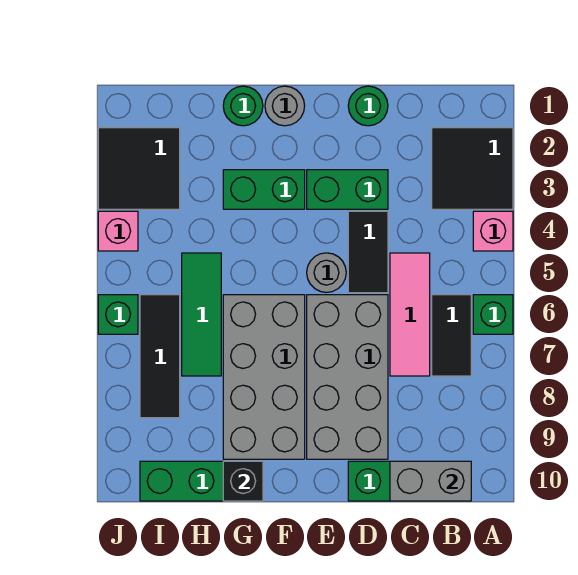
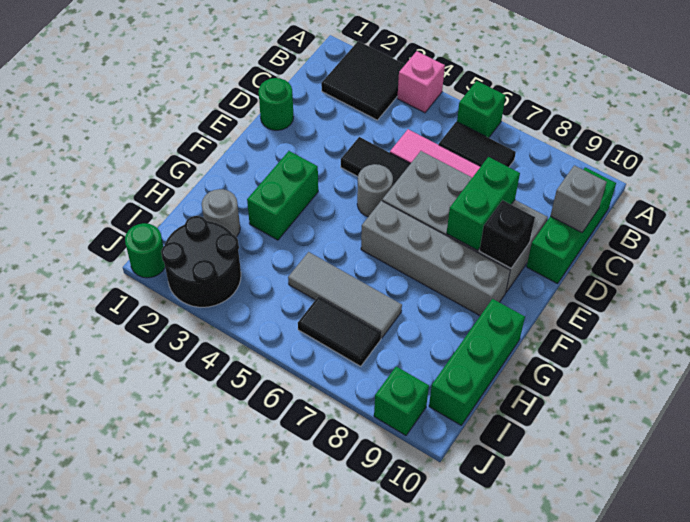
grey 1x2 brick [390,461,471,501] -> grey 1x1 brick [551,165,606,232]
green 1x2 brick [307,170,388,209] -> green 1x2 brick moved to [447,157,520,250]
grey 1x1 round brick [265,86,305,126] -> grey 1x1 round brick moved to [202,189,240,237]
grey 2x4 brick [223,295,305,459] -> grey 1x4 brick [361,201,510,316]
green 1x1 round brick [223,86,263,126] -> green 1x1 round brick moved to [125,223,165,278]
black 1x1 brick [223,461,263,501] -> black 1x1 brick moved to [480,200,535,268]
green 1x3 tile [182,253,221,376] -> grey 1x3 tile [288,252,402,338]
black 2x2 tile [98,128,180,209] -> black 2x2 round brick [161,216,241,307]
black 1x3 tile [140,295,180,418] -> black 1x2 tile [298,296,381,366]
pink 1x1 brick [98,211,138,251] -> none
green 1x1 brick [98,295,138,334] -> green 1x1 brick moved to [374,366,429,435]

